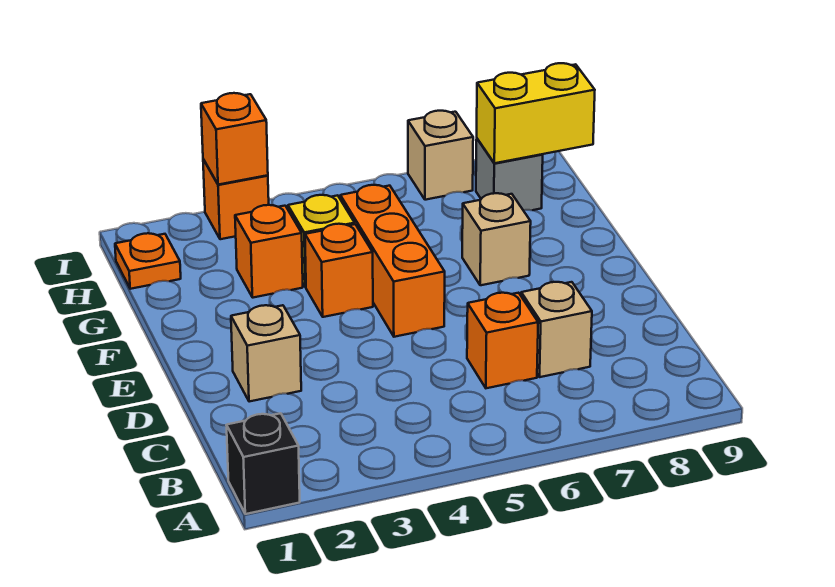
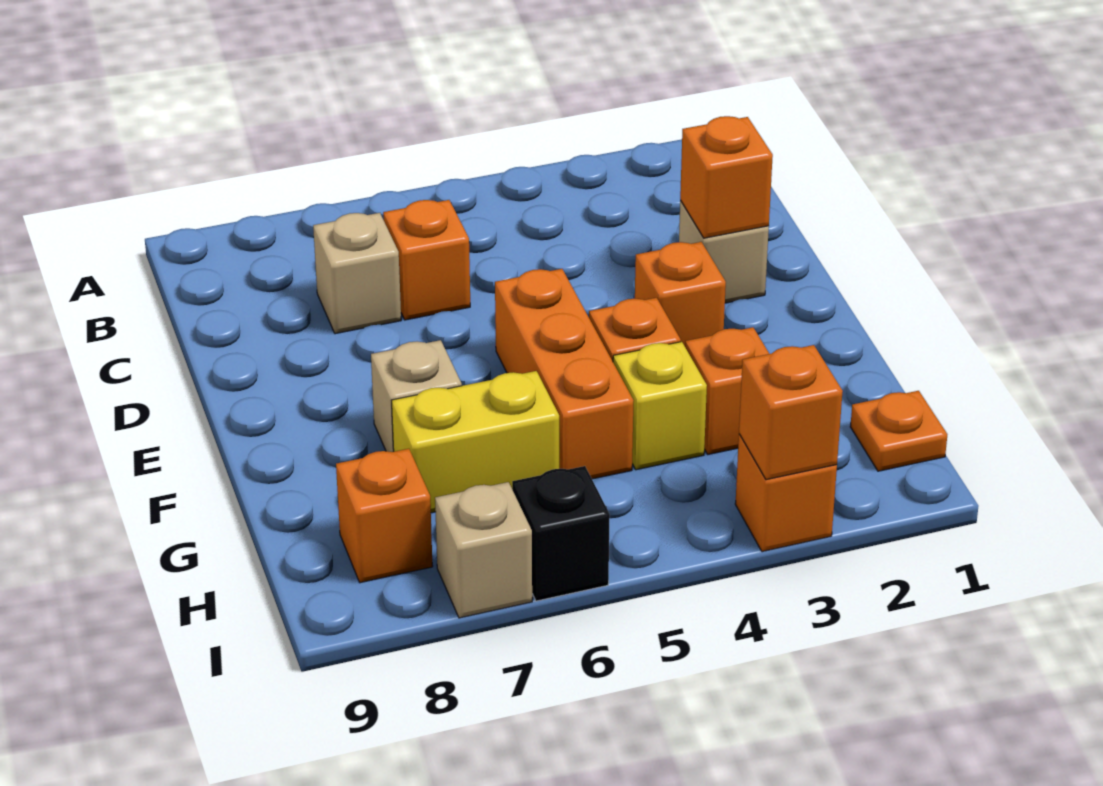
black 1x1 brick [226,413,300,514] -> black 1x1 brick moved to [512,466,610,601]
none -> orange 1x1 brick [680,116,773,238]
none -> orange 1x1 brick [635,242,726,346]
grey 1x1 brick [476,139,543,210] -> orange 1x1 brick [336,449,433,583]
yellow 1x2 brick [477,63,595,163] -> yellow 1x2 brick moved to [392,371,559,513]

